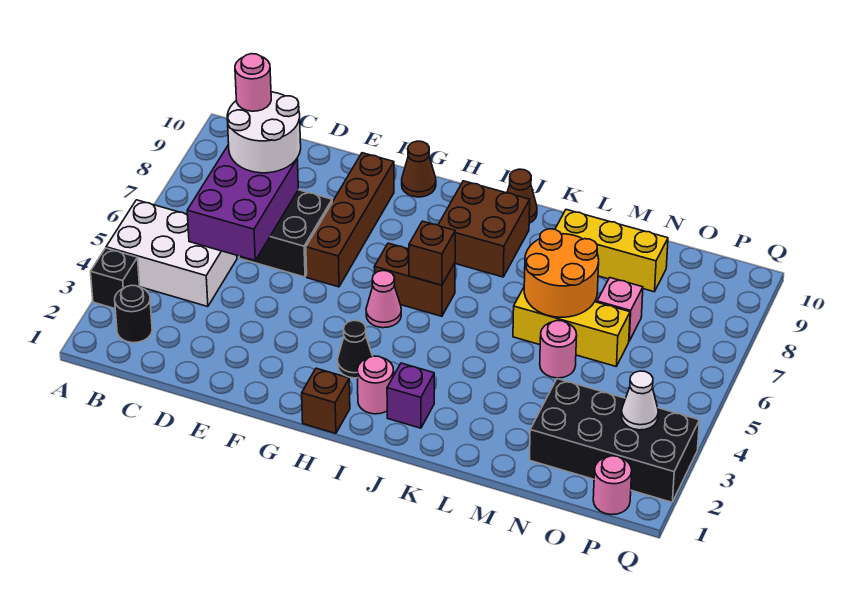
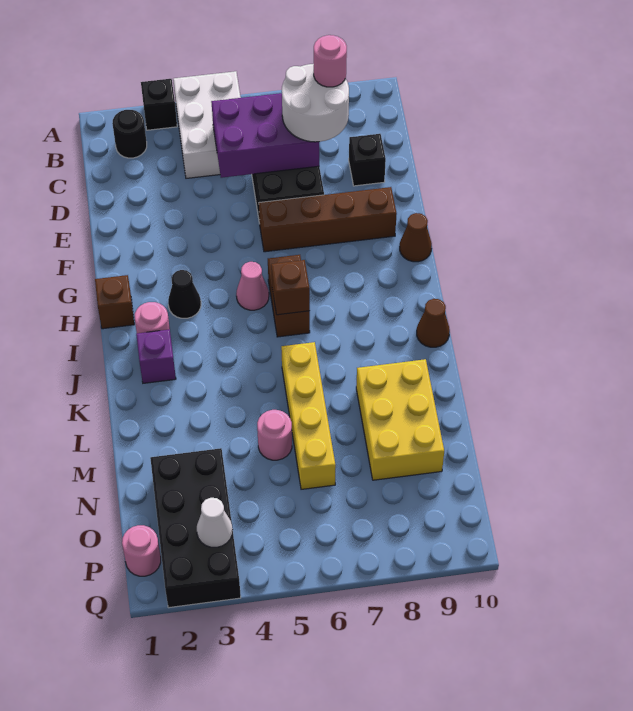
none -> black 1x1 brick [349,134,386,186]
brown 2x2 brick [438,181,530,277] -> none
yellow 1x3 brick [513,288,630,366] -> yellow 1x4 brick [281,342,336,489]
orange 2x2 round brick [524,229,599,317] -> none
yellow 1x3 brick [555,210,668,292] -> yellow 2x3 brick [356,359,444,480]
pink 1x1 brick [597,278,643,341] -> none

